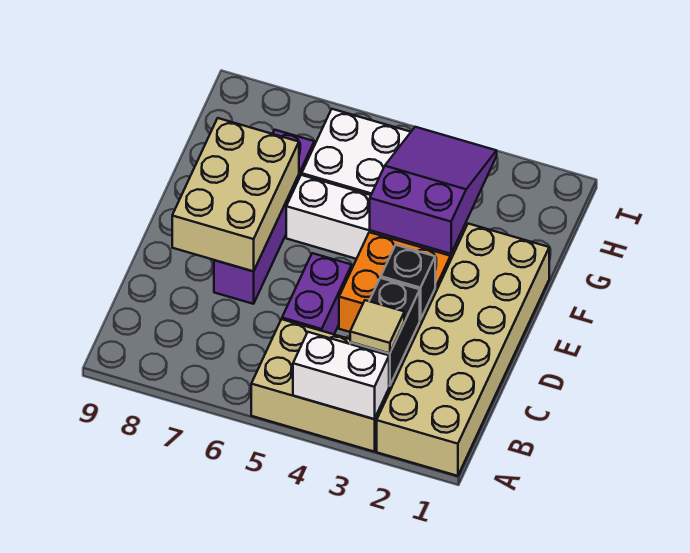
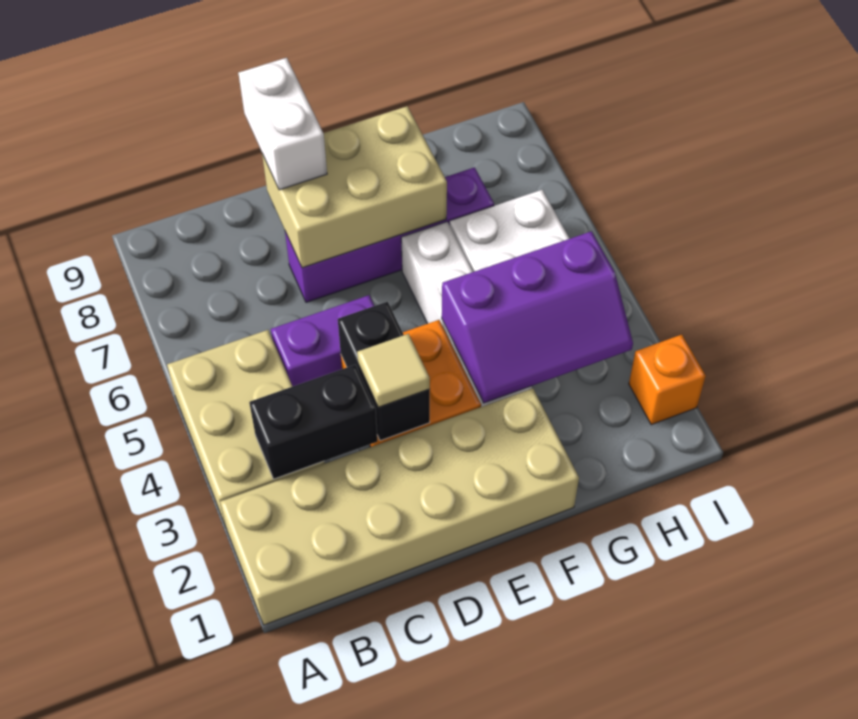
white 1x2 brick [293,332,389,419] -> white 1x2 brick moved to [238,58,327,190]
tan 1x1 tile [350,300,404,354] -> tan 1x1 tile moved to [357,334,430,407]
black 1x1 brick [381,245,435,320] -> black 1x2 brick [338,302,430,441]
purple 2x3 slope [370,127,497,254] -> purple 2x3 slope turned to [442,231,633,403]
none -> orange 1x1 brick [629,335,706,425]

